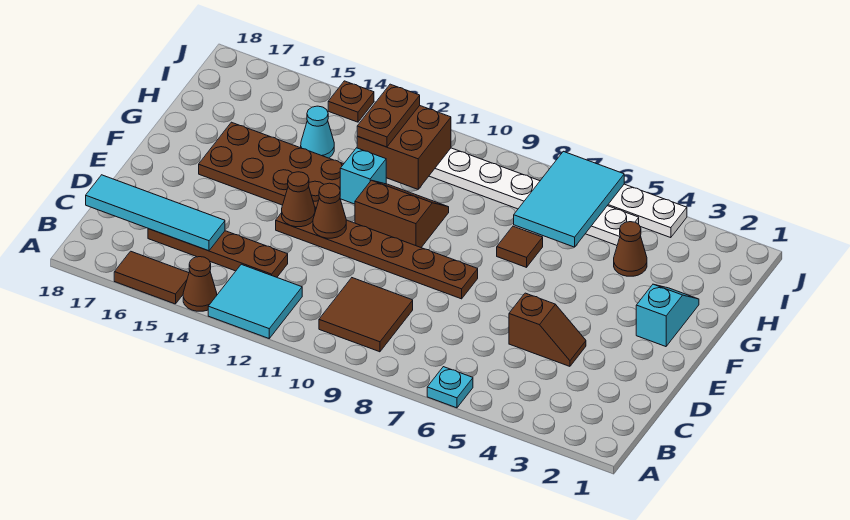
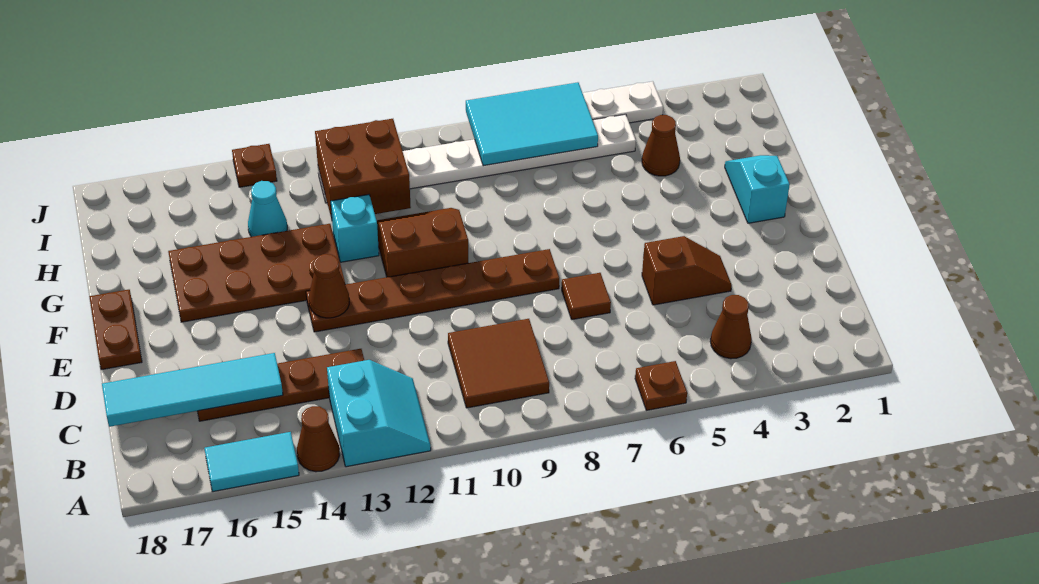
cyan 1x1 plate [427,367,473,408] -> brown 1x1 plate [635,361,687,410]
cyan 2x2 tile [208,264,302,338] -> cyan 2x2 slope [327,360,431,467]
brown 1x2 tile [114,251,189,304] -> cyan 1x2 tile [204,432,299,492]
brown 1x1 cone [313,183,346,238] -> brown 1x1 cone moved to [710,295,752,359]
brown 1x1 tile [497,226,543,267] -> brown 1x1 tile moved to [562,273,611,320]
cyan 2x3 tile [514,151,624,247] -> cyan 2x3 tile turned to [466,82,598,166]
brown 1x2 plate [357,84,420,147] -> brown 1x2 plate moved to [89,290,142,370]

